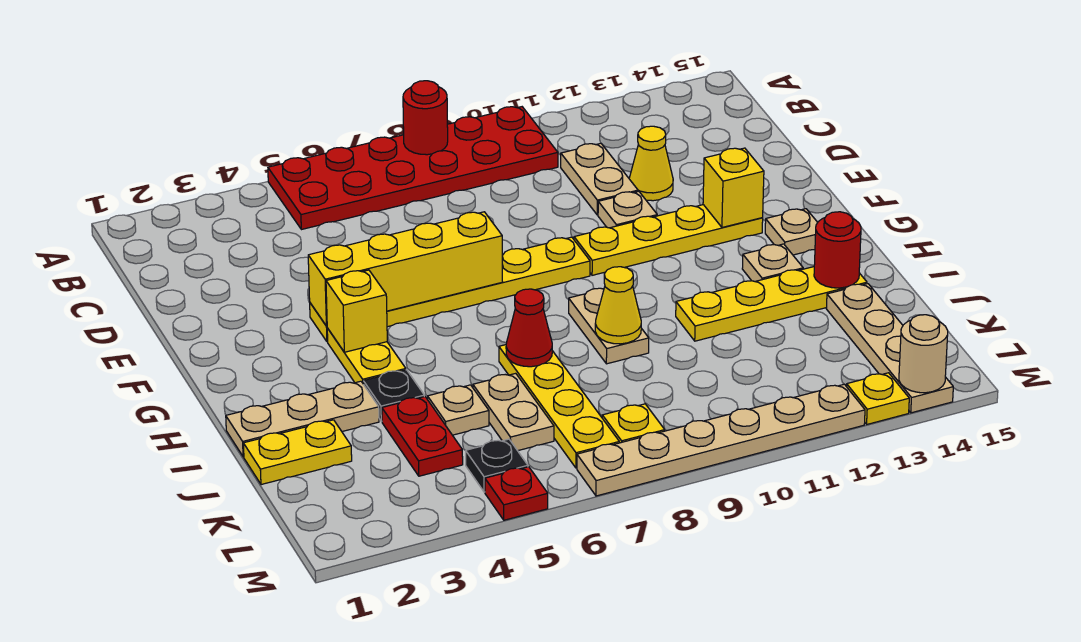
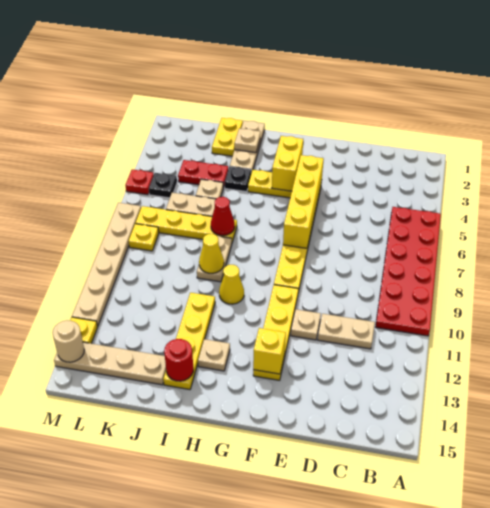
red 1x1 round brick [403,81,448,155] -> none
yellow 1x1 cone [629,126,673,201] -> yellow 1x1 cone moved to [219,265,244,304]
yellow 1x1 brick [326,270,387,352] -> yellow 1x2 brick [272,136,303,191]
tan 1x1 plate [765,209,818,255] -> tan 1x1 plate moved to [234,129,261,153]
tan 1x2 plate [569,288,649,364] -> tan 1x2 plate turned to [197,236,232,282]

